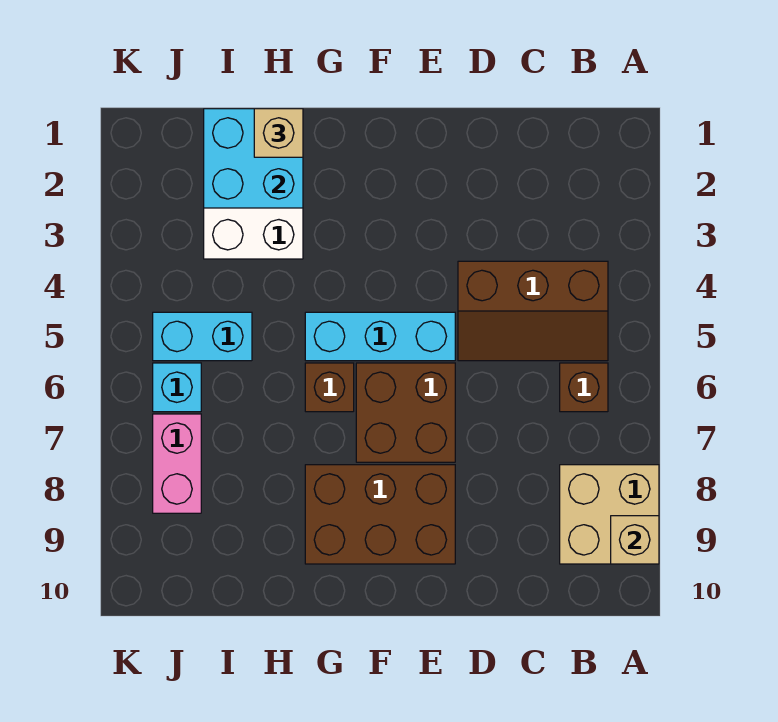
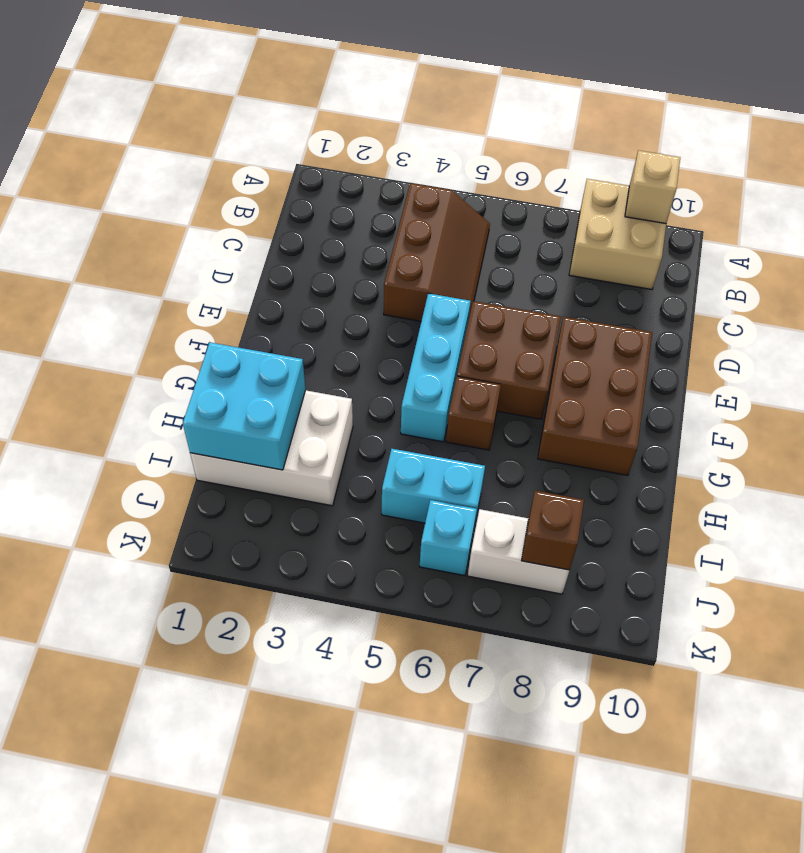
brown 1x1 brick [560,363,608,412] -> brown 1x1 brick moved to [522,491,584,570]
tan 1x1 brick [254,109,303,157] -> none
cyan 1x2 brick [153,312,252,361] -> cyan 1x2 brick turned to [382,449,485,527]
pink 1x2 brick [153,414,201,513] -> white 1x2 brick [468,509,569,594]

